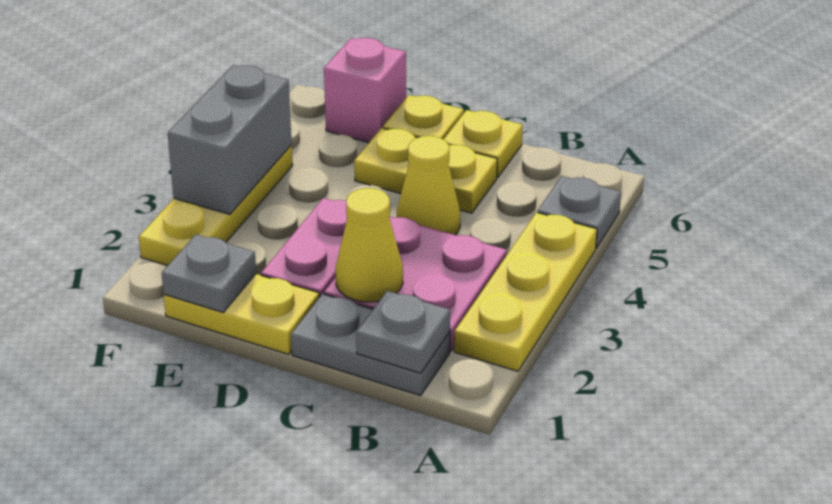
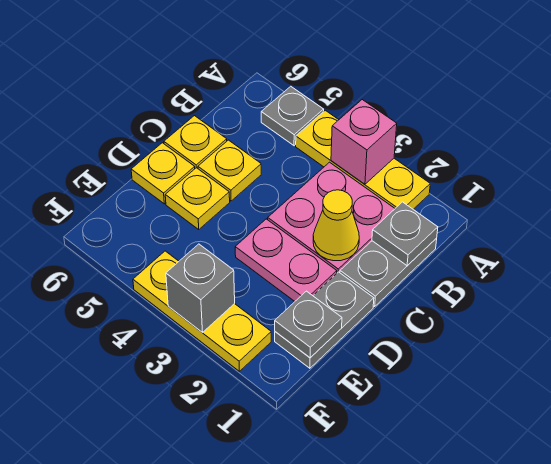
yellow 1x1 cone [397,136,460,235] -> none
yellow 1x2 plate [164,274,320,354] -> grey 1x2 plate [275,272,374,368]
pink 1x1 brick [324,38,406,143] -> pink 1x1 brick moved to [331,100,397,184]
grey 1x2 brick [168,65,292,214] -> grey 1x1 brick [166,244,235,332]

